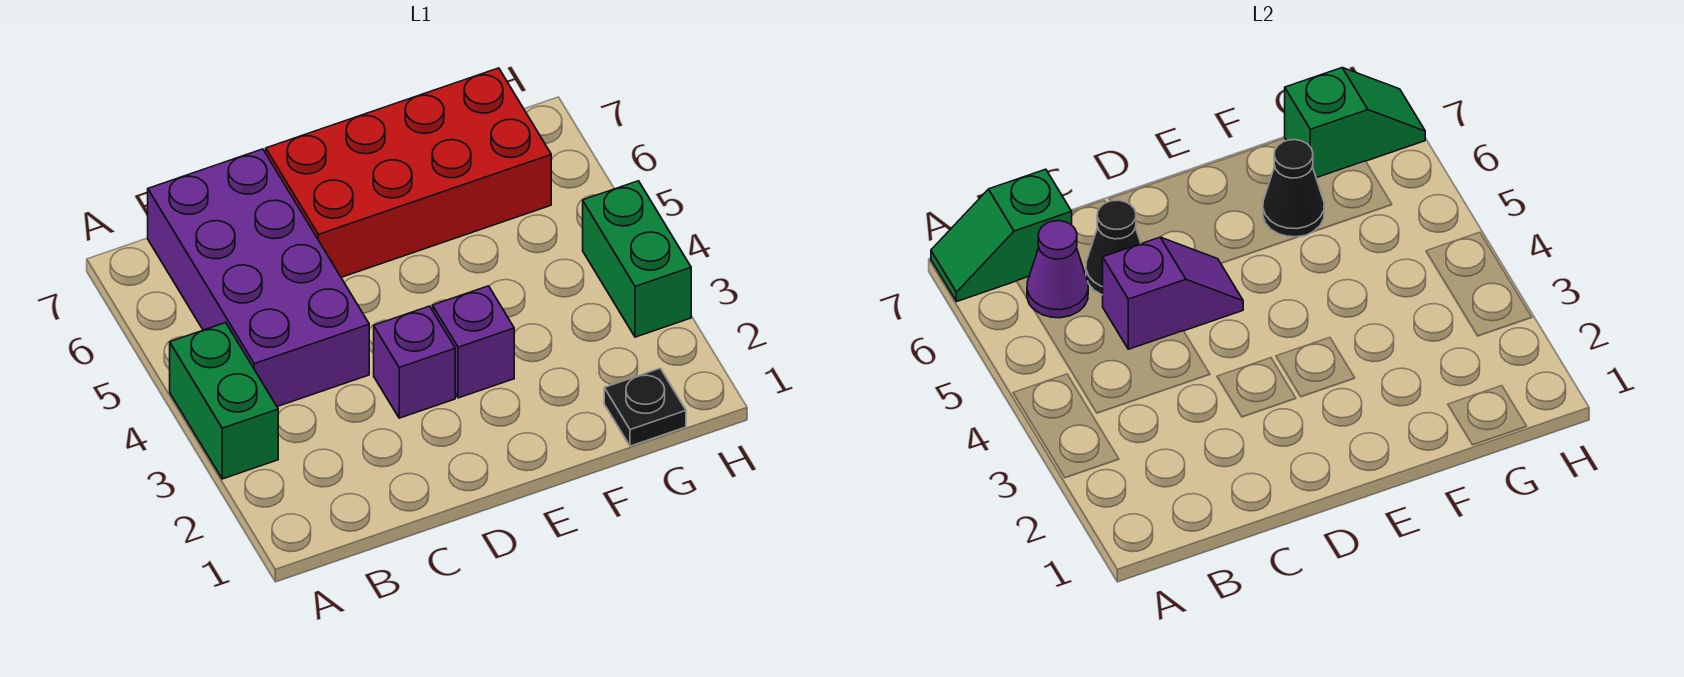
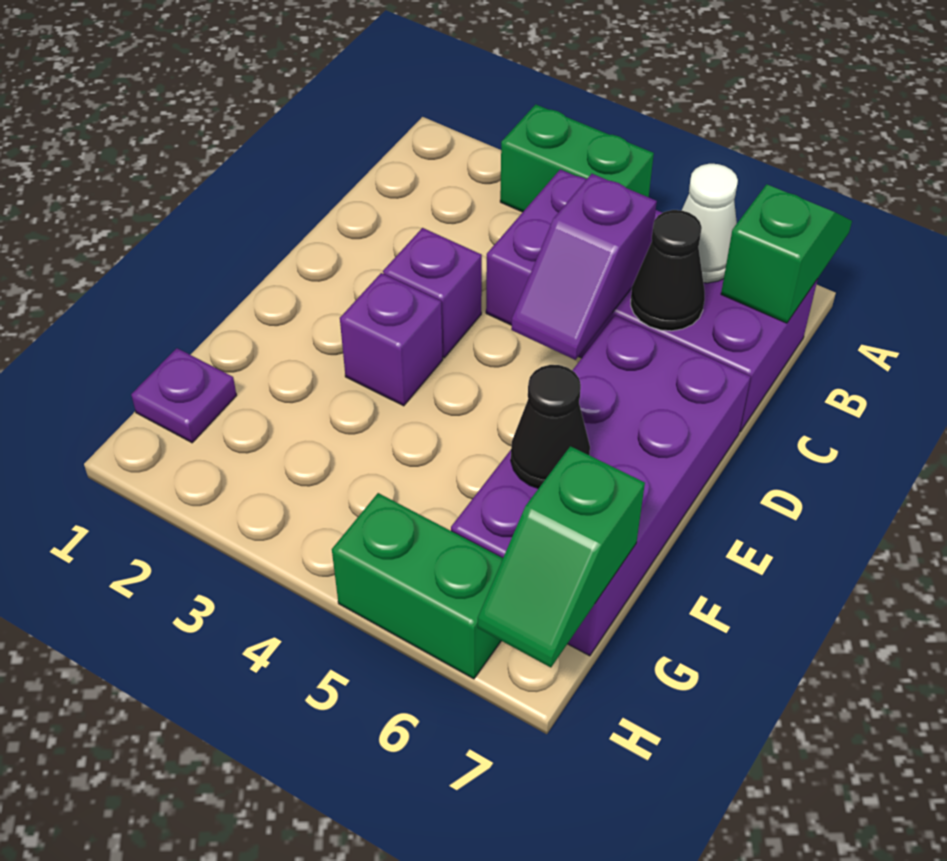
purple 1x1 cone [1027,221,1088,318] -> white 1x1 cone [682,164,738,283]
red 2x4 brick [266,68,551,277] -> purple 2x4 brick [451,315,751,656]
black 1x1 plate [604,368,686,446] -> purple 1x1 plate [131,348,237,443]
green 1x2 brick [583,181,691,337] -> green 1x2 brick moved to [332,493,503,679]

